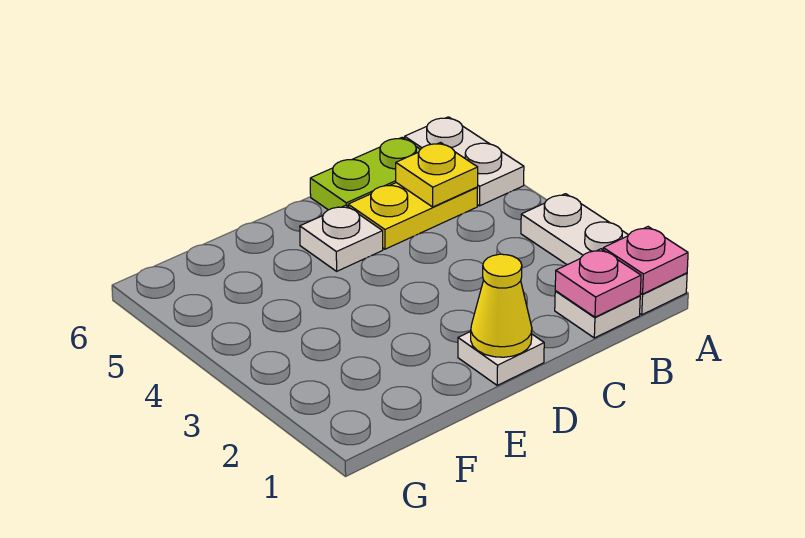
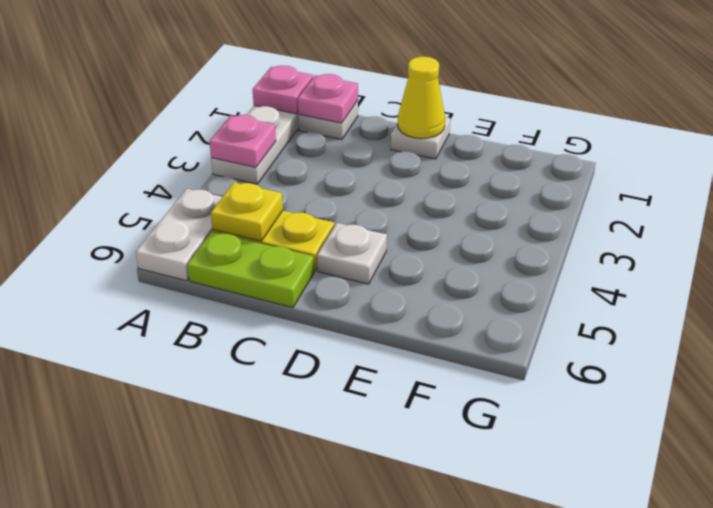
none -> pink 1x1 plate [209,115,276,167]

